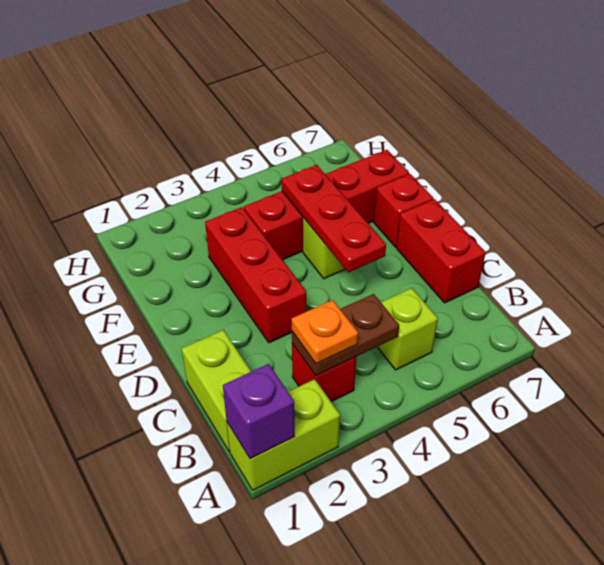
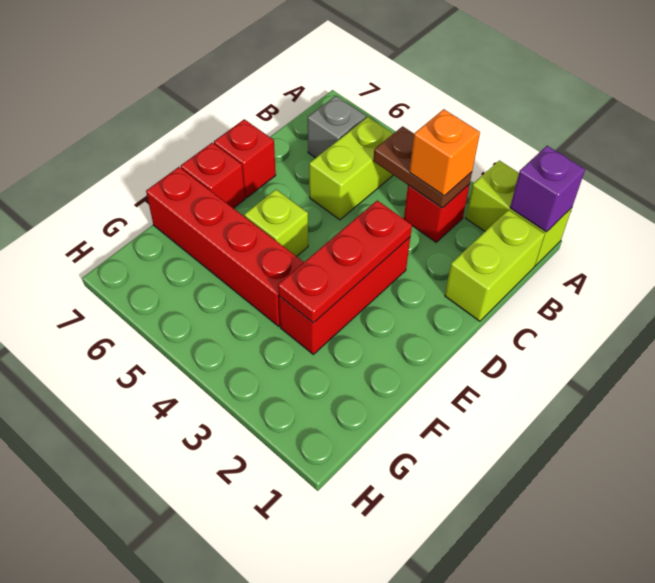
orange 1x1 plate [292,300,358,364] -> orange 1x1 brick [410,109,480,196]
lime 1x1 brick [378,288,438,370] -> lime 1x2 brick [309,117,393,220]
none -> grey 1x1 brick [308,96,366,158]
red 1x2 brick [397,199,486,303] -> red 1x1 brick [214,119,276,198]
red 1x3 plate [281,165,386,272] -> red 1x3 plate moved to [278,201,412,323]

